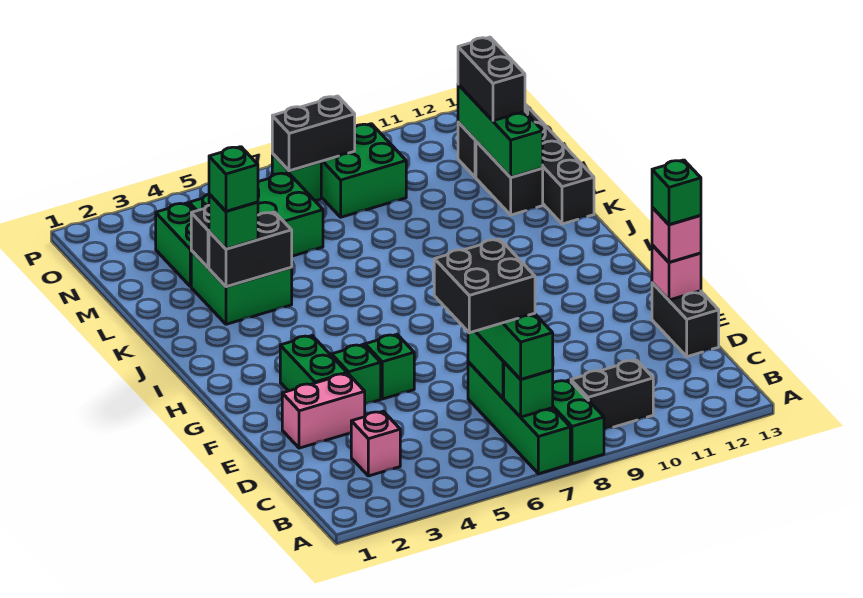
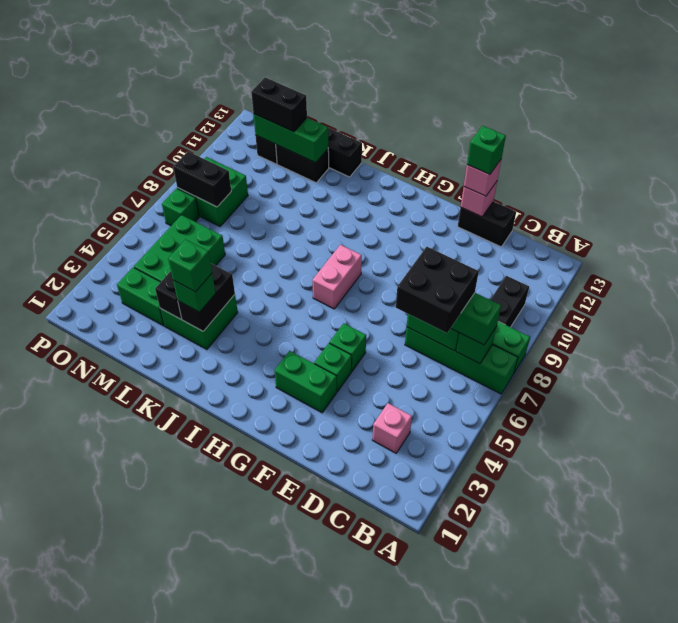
pink 1x2 brick [282,373,365,448] -> pink 1x2 brick moved to [312,245,362,309]
black 1x2 brick [272,96,355,171] -> black 1x2 brick turned to [173,152,231,207]

